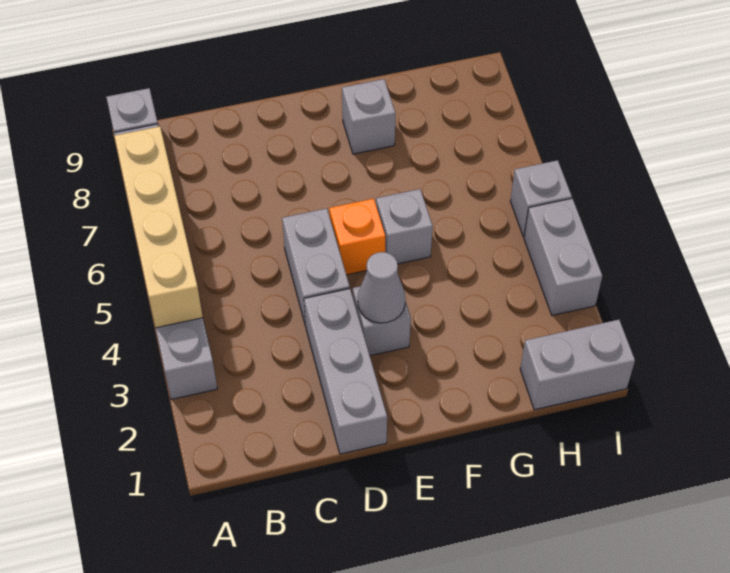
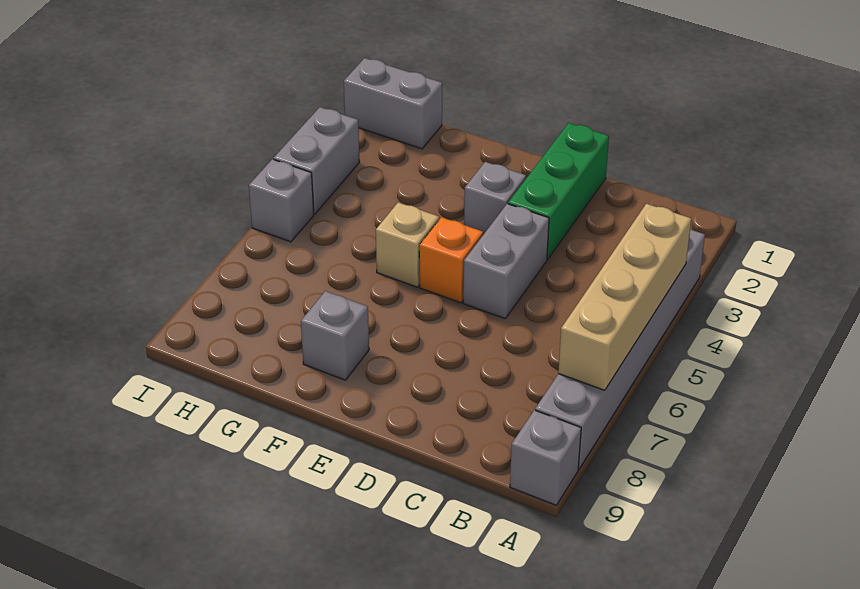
grey 1x3 brick [304,289,387,454] -> green 1x3 brick [508,123,609,259]
grey 1x1 cone [358,252,406,323] -> none
grey 1x1 brick [376,189,433,264] -> tan 1x1 brick [376,202,439,287]

